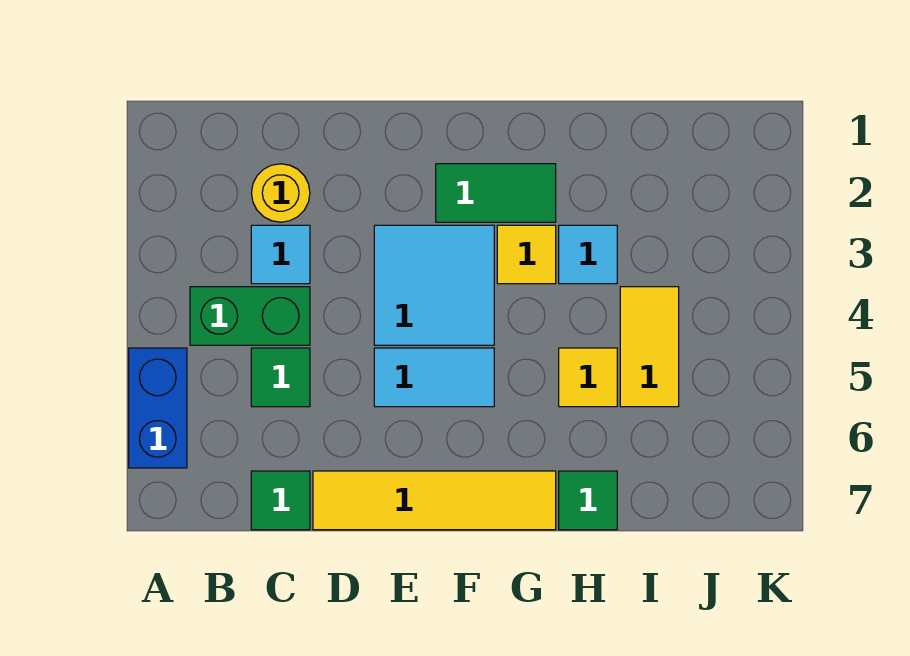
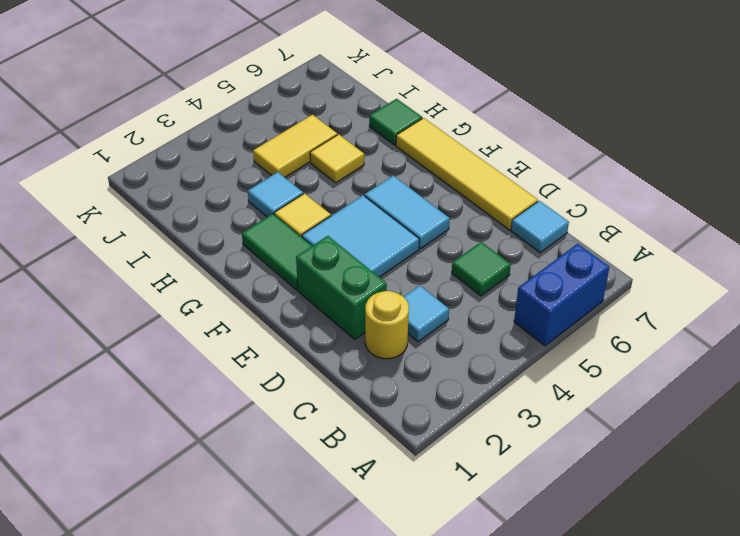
green 1x2 brick [190,287,310,345] -> green 1x2 brick moved to [296,236,387,339]
green 1x1 tile [251,471,310,530] -> cyan 1x1 tile [511,201,569,252]

